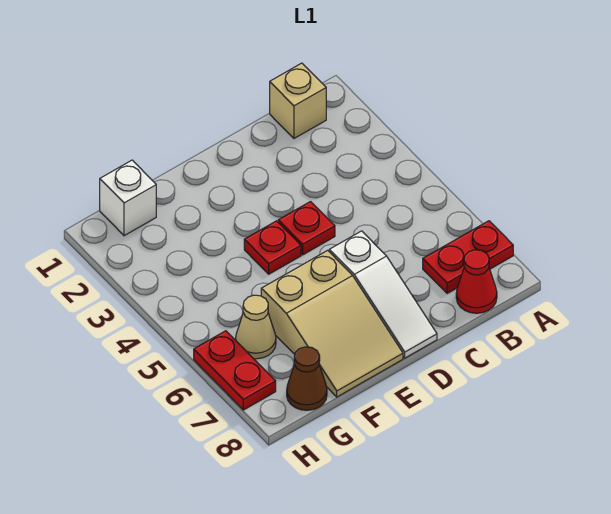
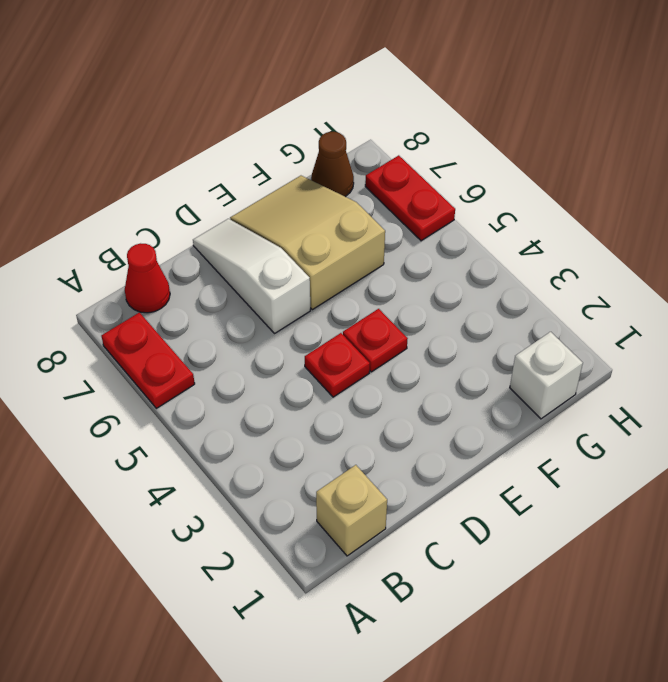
red 1x2 plate [423,221,513,293] -> red 1x2 plate turned to [101,313,195,408]
tan 1x1 cone [236,295,276,359] -> none

